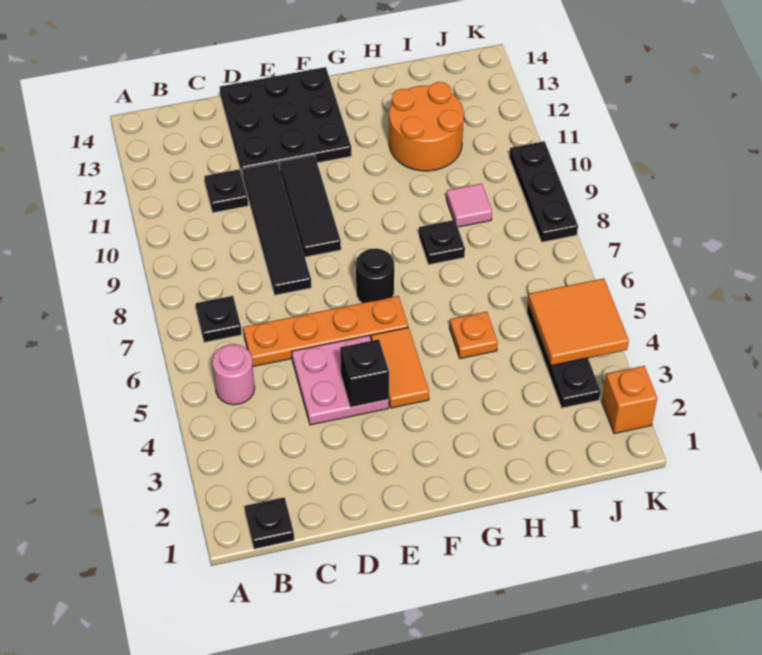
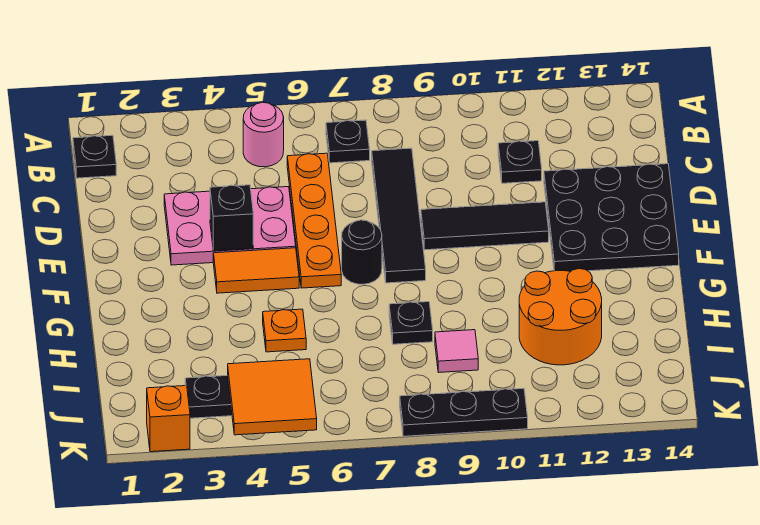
pink 2x2 plate [292,336,389,425] -> pink 2x3 plate [164,187,296,265]
black 1x4 tile [242,162,311,295] -> black 1x4 tile turned to [372,148,426,283]

